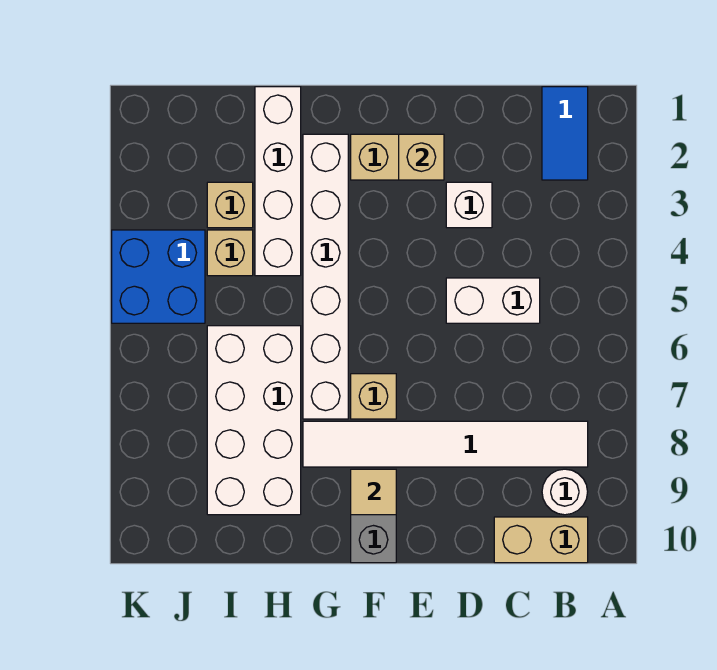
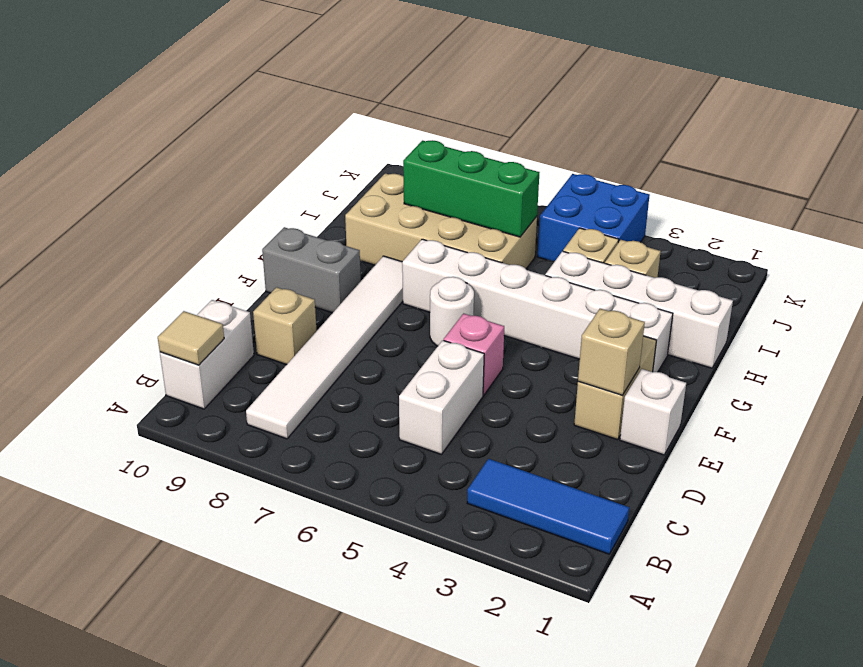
blue 1x2 tile [542,87,588,180] -> blue 1x3 tile [467,459,629,554]
white 1x1 round brick [542,469,588,515] -> white 1x1 round brick moved to [430,277,474,346]
tan 1x2 brick [494,517,588,563] -> white 1x2 brick [160,300,254,409]
white 1x1 brick [446,182,492,228] -> white 1x1 brick moved to [620,369,686,455]
none -> pink 1x1 brick [444,314,504,396]
tan 1x1 brick [351,374,396,419] -> tan 1x1 brick moved to [253,287,316,365]
tan 1x1 tile [351,469,396,515] -> tan 1x1 tile moved to [158,311,224,365]
white 2x4 brick [207,326,301,515] -> tan 2x4 brick [345,173,537,269]
none -> green 1x3 brick [403,140,539,237]

